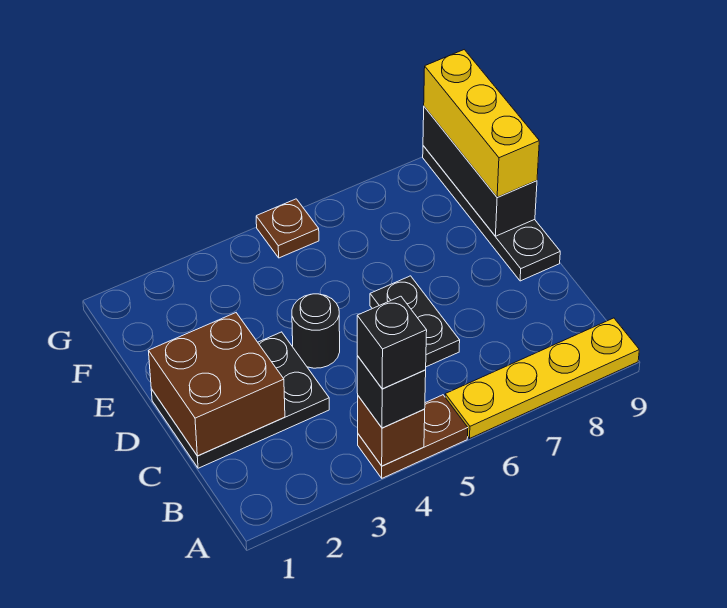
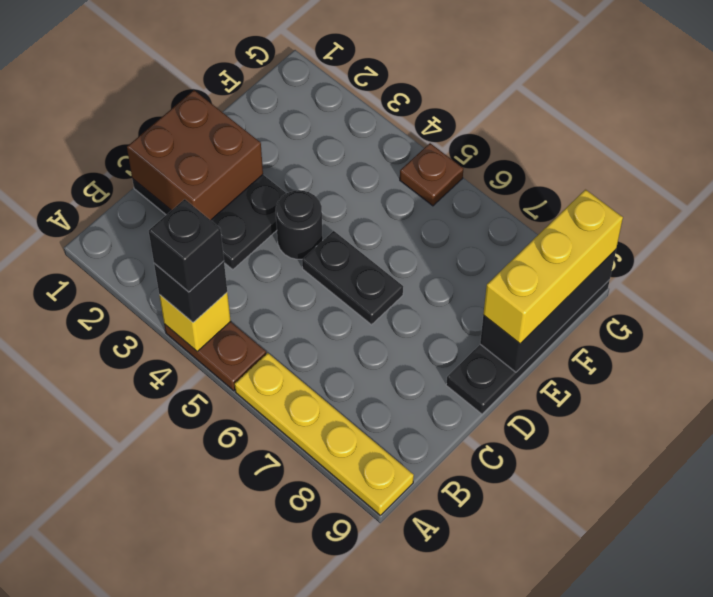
brown 1x1 brick [358,396,425,466] -> yellow 1x1 brick [159,293,231,351]
black 1x2 plate [370,276,460,367] -> black 1x2 plate turned to [302,231,403,325]

